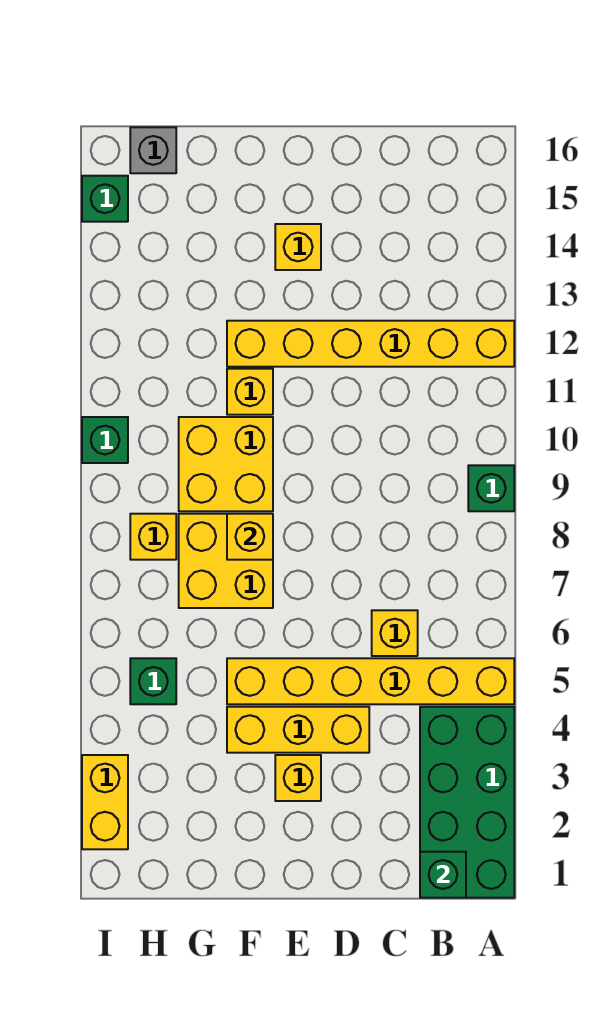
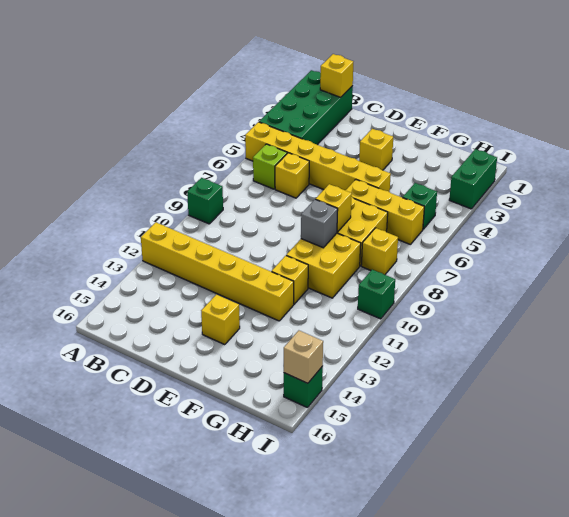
green 1x1 brick [420,852,466,898] -> yellow 1x1 brick [320,54,353,97]
none -> lime 1x1 brick [253,144,287,189]
yellow 1x3 brick [227,707,369,753] -> yellow 1x3 brick moved to [346,179,424,244]
grey 1x1 brick [130,127,176,173] -> grey 1x1 brick moved to [301,199,338,248]
yellow 1x2 brick [82,755,128,849] -> green 1x2 brick [449,149,497,209]
none -> tan 1x1 brick [284,331,323,383]

